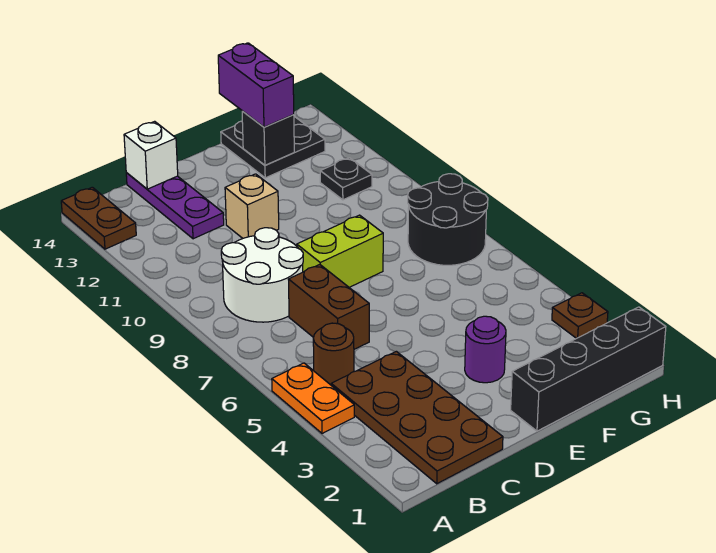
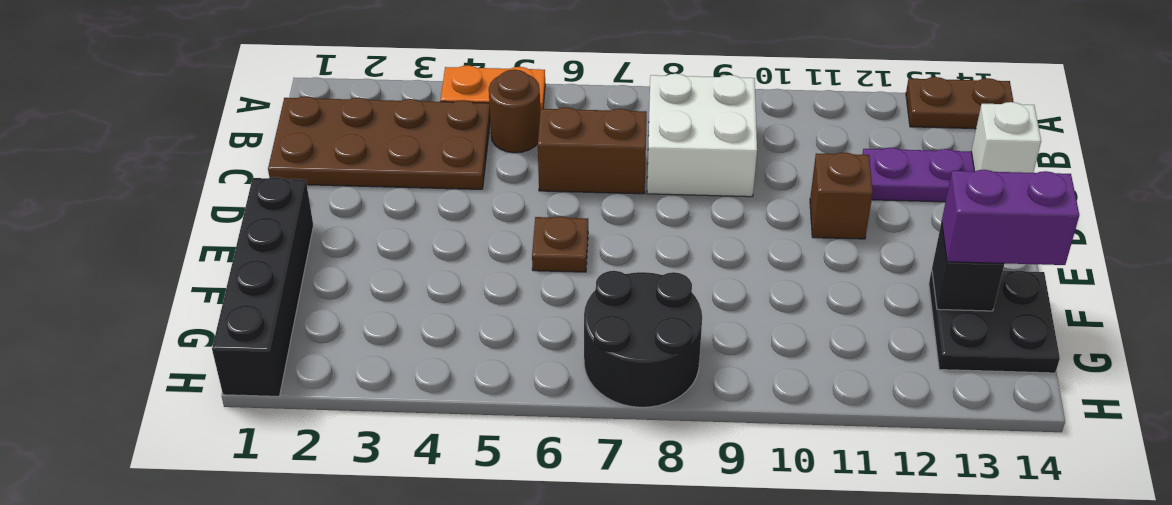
white 2x2 round brick [221,228,303,322] -> white 2x2 brick [647,74,757,197]
lime 1x2 brick [297,215,383,288] -> none
tan 1x1 brick [225,174,279,238] -> brown 1x1 brick [810,152,873,239]
purple 1x1 round brick [465,316,506,383] -> none
black 1x1 plate [320,158,372,200] -> none
brown 1x1 plate [552,293,608,338] -> brown 1x1 plate moved to [532,217,588,272]

